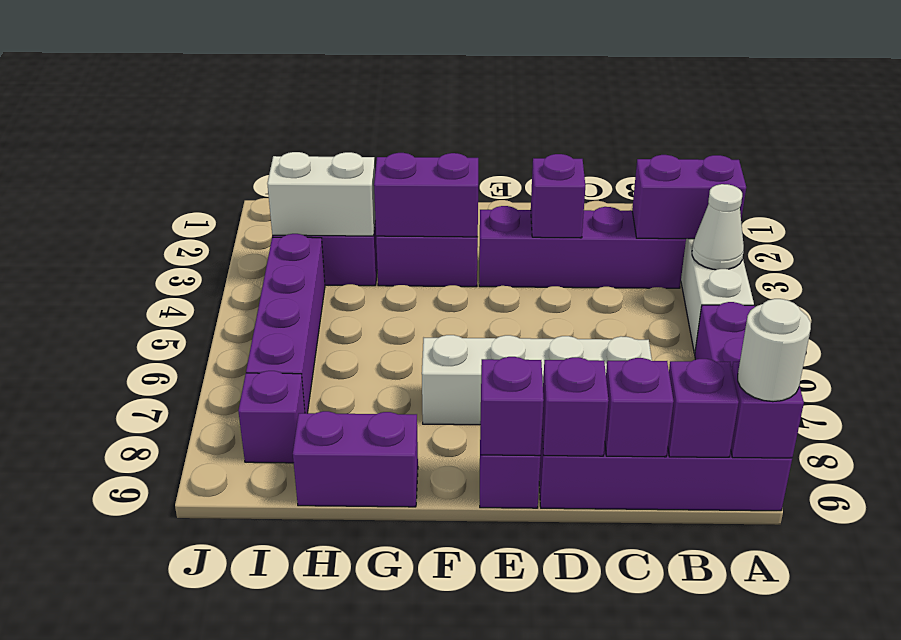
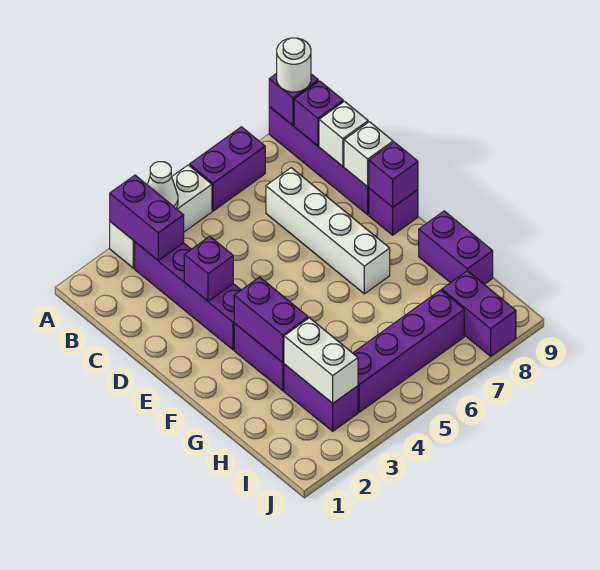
purple 1x1 brick [605,358,674,457] -> white 1x1 brick [319,101,368,166]
purple 1x1 brick [542,357,609,456] -> white 1x1 brick [344,122,393,187]
purple 1x1 brick [238,371,305,463] -> purple 1x2 brick [442,271,516,356]

